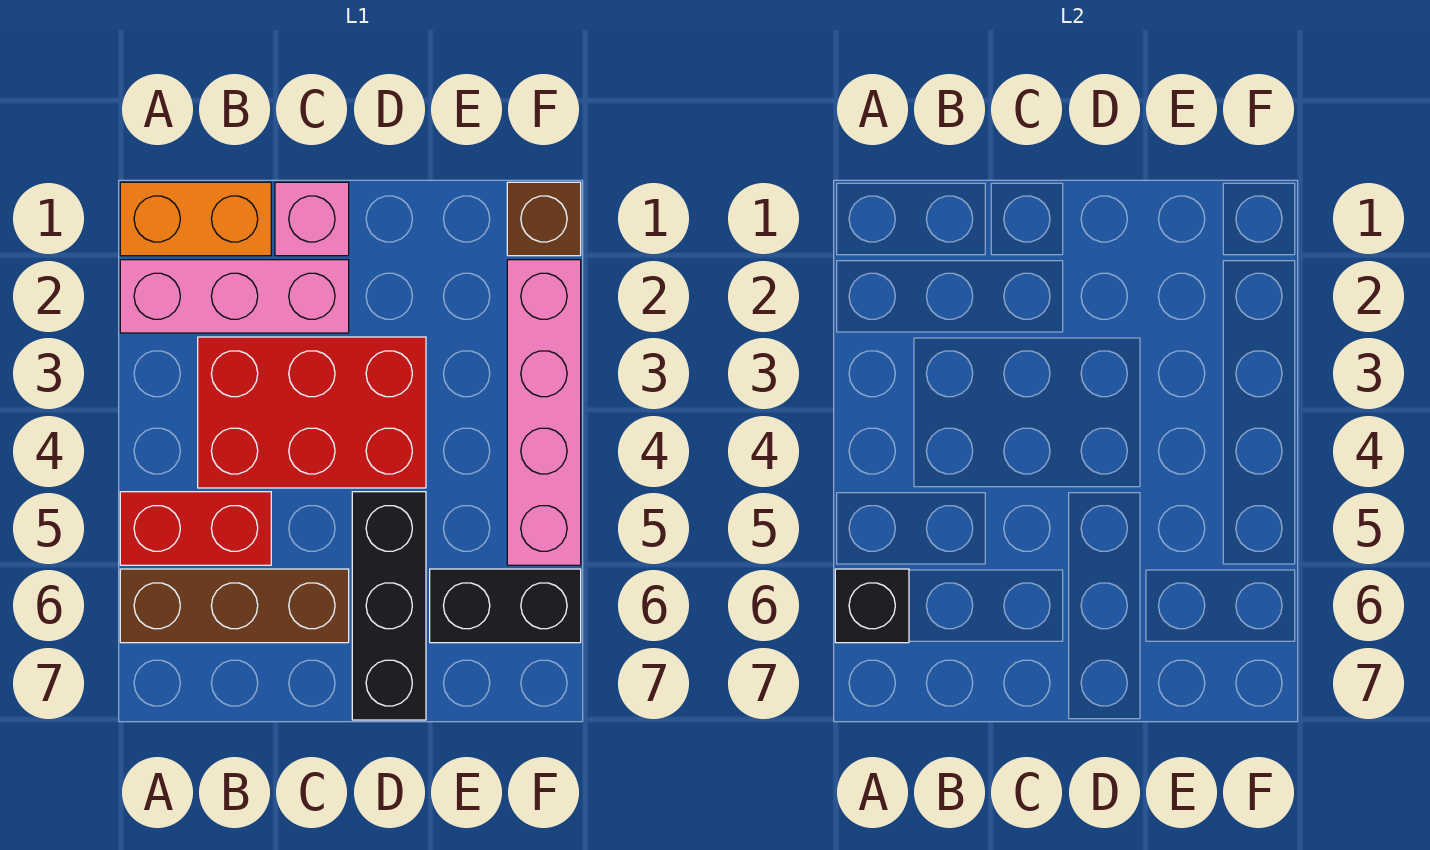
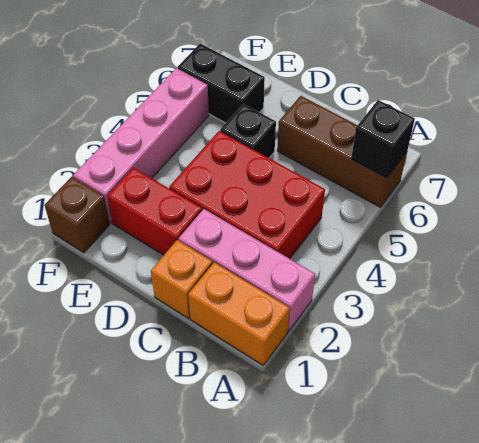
red 1x2 brick [120,492,271,565] -> red 1x2 brick moved to [107,168,202,255]
pink 1x1 brick [275,182,349,256] -> orange 1x1 brick [151,240,213,318]
black 1x3 brick [352,492,426,720] -> black 1x1 brick [220,104,276,158]

